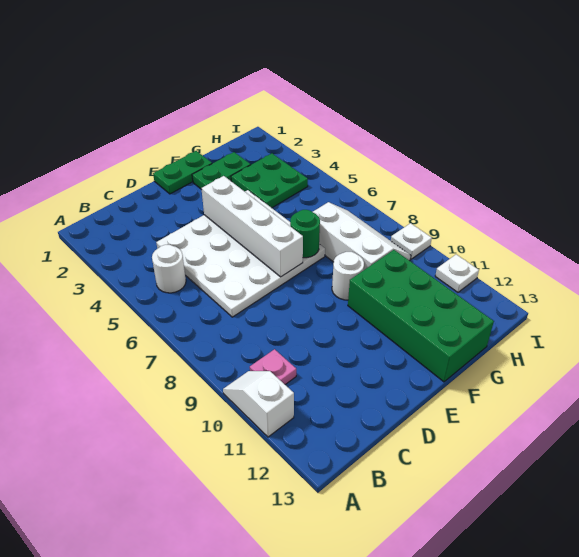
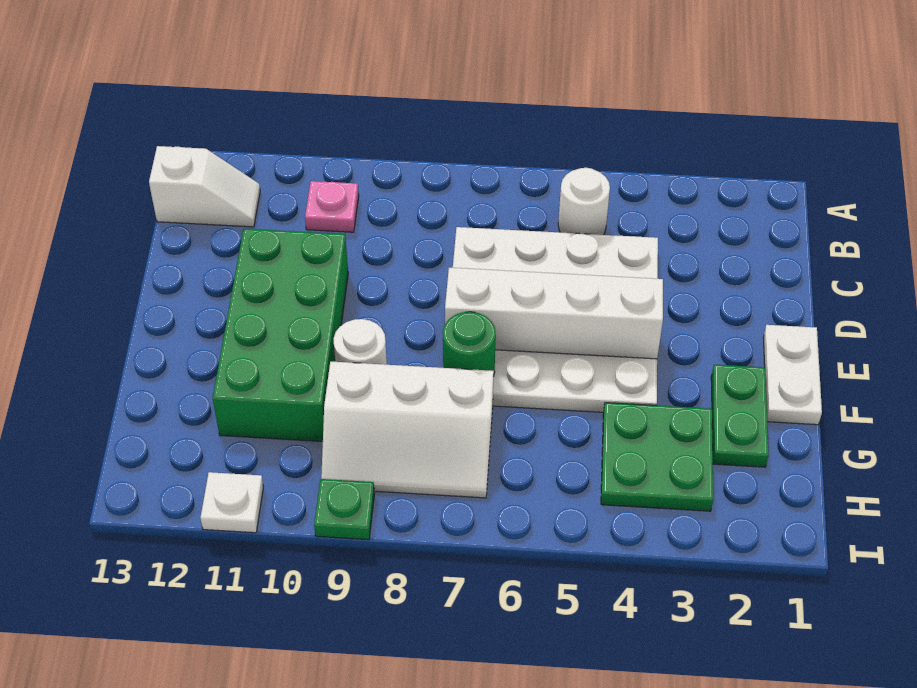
white 1x2 slope [223,371,294,437] -> white 1x2 slope moved to [149,146,260,227]
green 1x2 plate [153,151,212,194] -> white 1x2 plate [763,325,822,425]
green 2x4 brick [348,250,494,382] -> green 2x4 brick turned to [213,229,348,441]
white 1x1 plate [391,223,432,259] -> green 1x1 plate [314,479,375,540]

